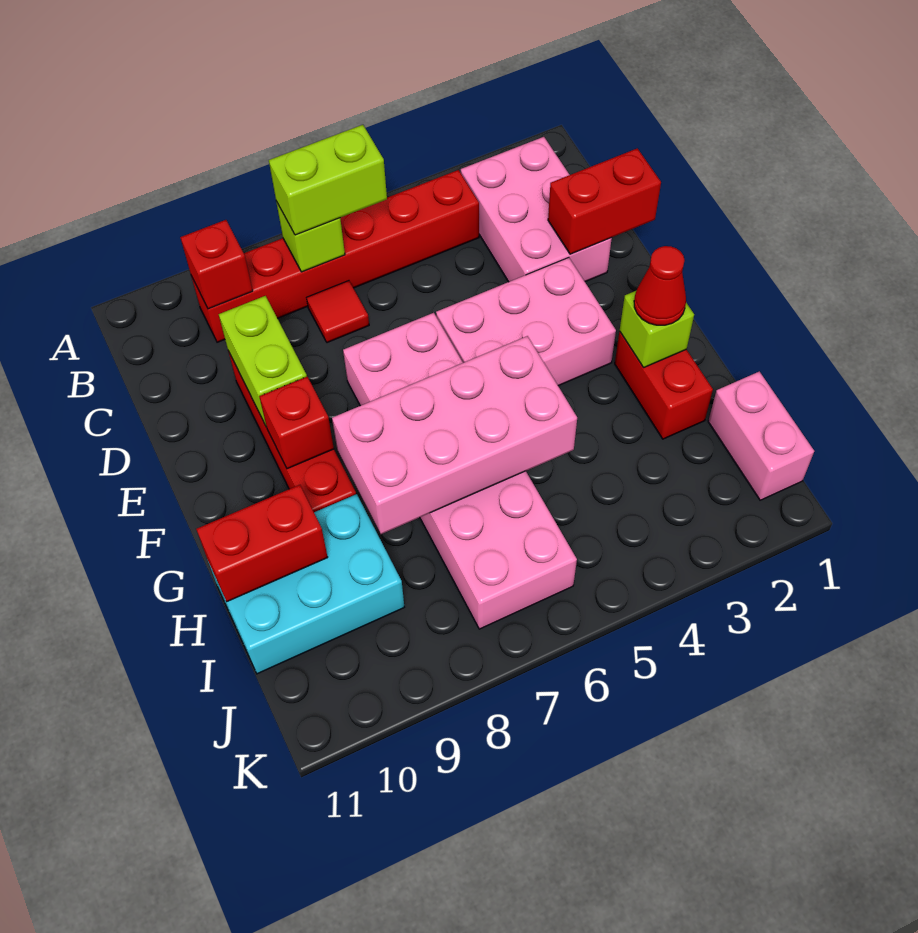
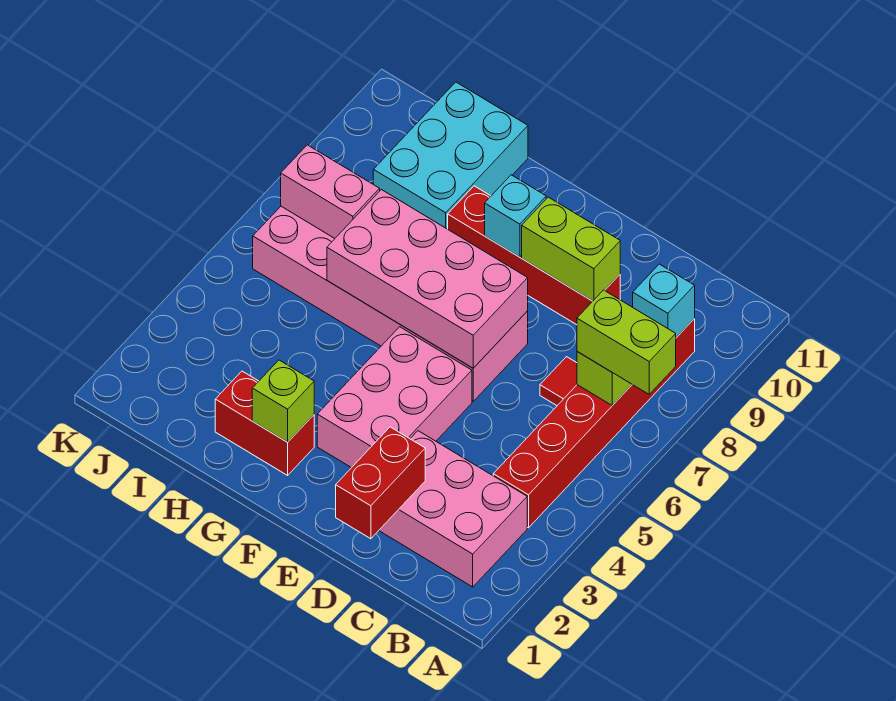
lime 1x2 brick [269,125,387,235] -> lime 1x2 brick turned to [577,290,676,394]
red 1x1 brick [180,220,253,309] -> cyan 1x1 brick [633,264,695,337]
red 1x1 brick [259,377,334,469] -> cyan 1x1 brick [485,175,546,257]
red 1x1 cone [634,246,686,325] -> none
pink 2x4 brick [332,336,577,534] -> pink 2x4 brick turned to [327,190,528,368]
red 1x2 brick [196,485,328,602] -> none
pink 1x2 brick [708,371,814,500] -> pink 1x2 brick moved to [281,145,380,238]

